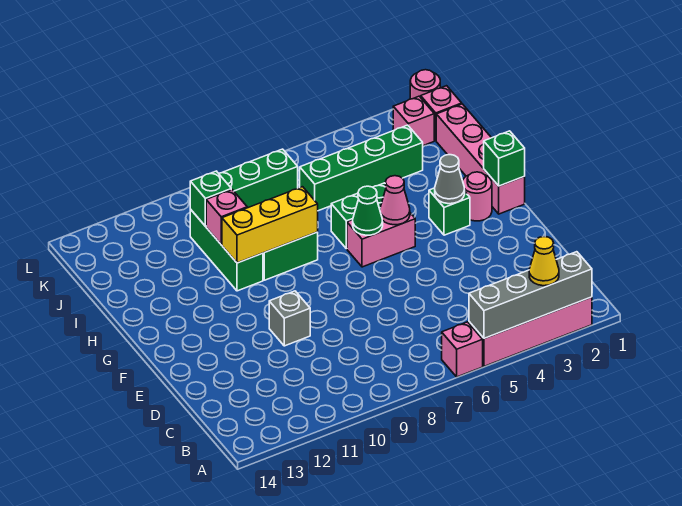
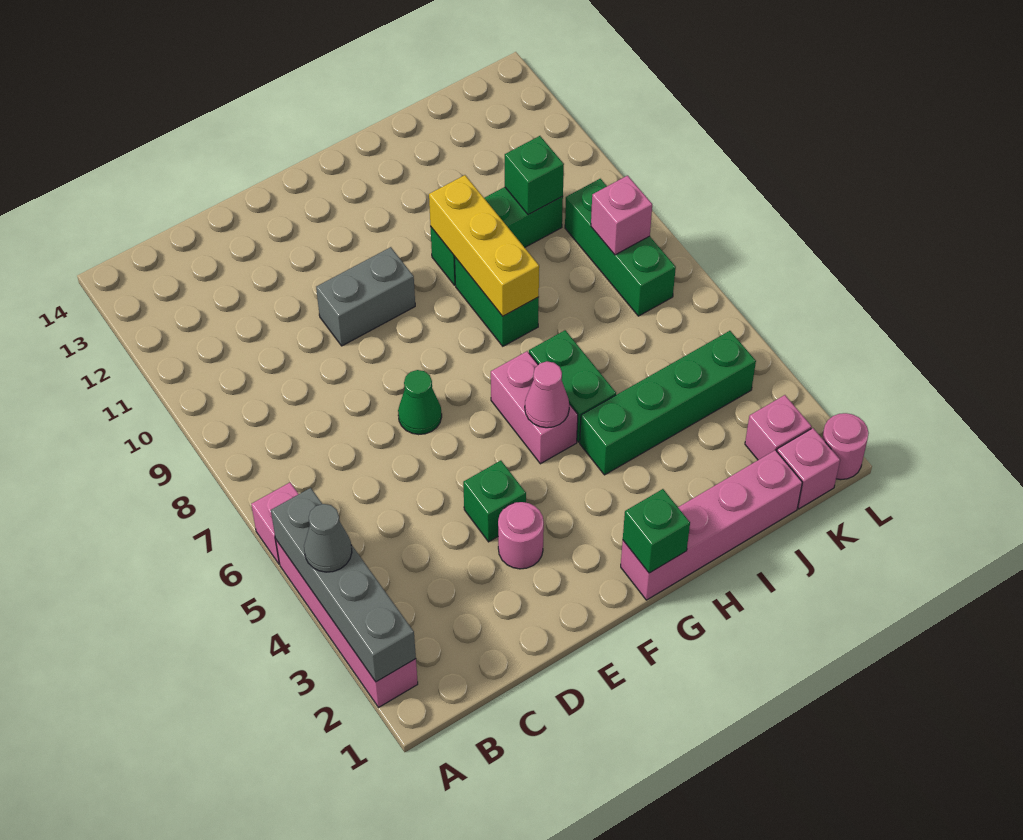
yellow 1x1 cone [529,237,559,286] -> none
grey 1x1 brick [269,291,310,346] -> grey 1x2 brick [316,247,415,346]
pink 1x1 round brick [463,172,492,221] -> pink 1x1 round brick moved to [498,502,544,569]
green 1x1 brick [429,188,470,235] -> green 1x1 brick moved to [463,461,526,542]
grey 1x1 cone [435,155,465,204] -> grey 1x1 cone moved to [304,504,352,572]
green 1x1 cone [353,186,383,235] -> green 1x1 cone moved to [398,370,442,435]
pink 1x1 brick [206,190,247,244] -> pink 1x1 brick moved to [591,176,652,255]
green 1x4 brick [300,125,423,211] -> green 1x4 brick turned to [580,331,756,475]

